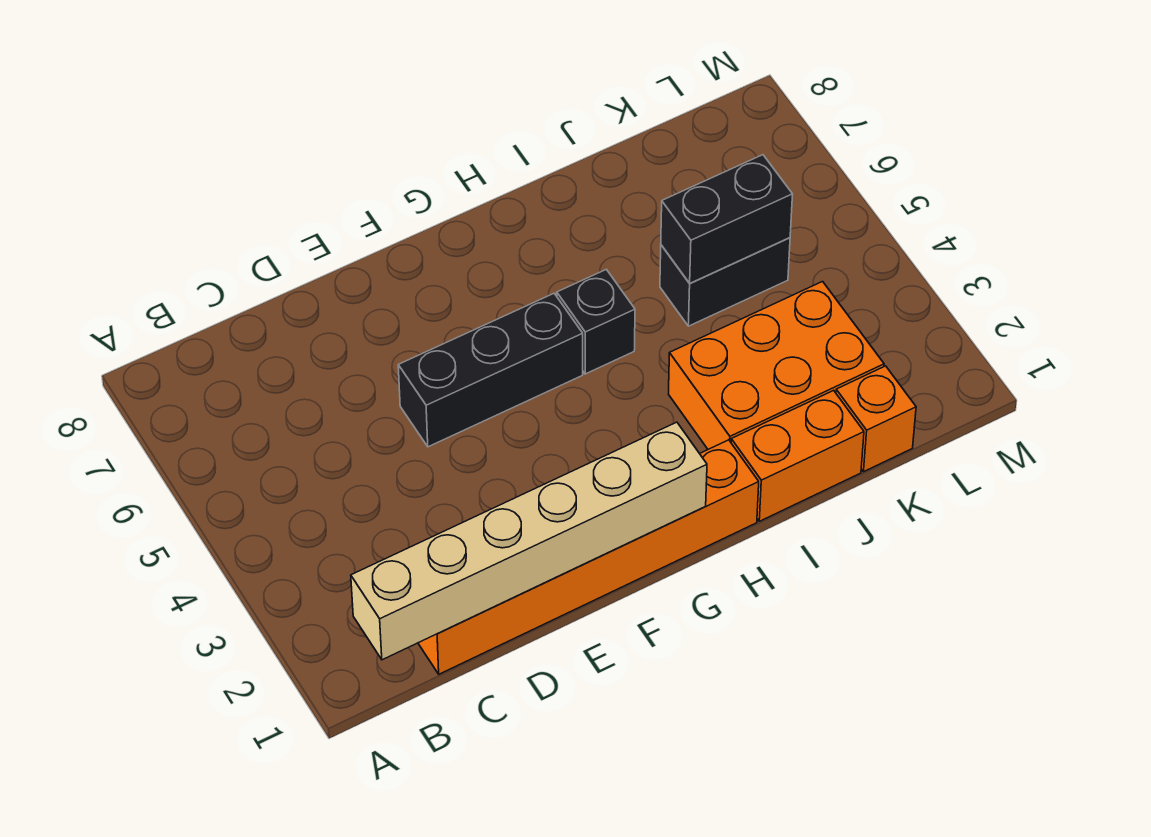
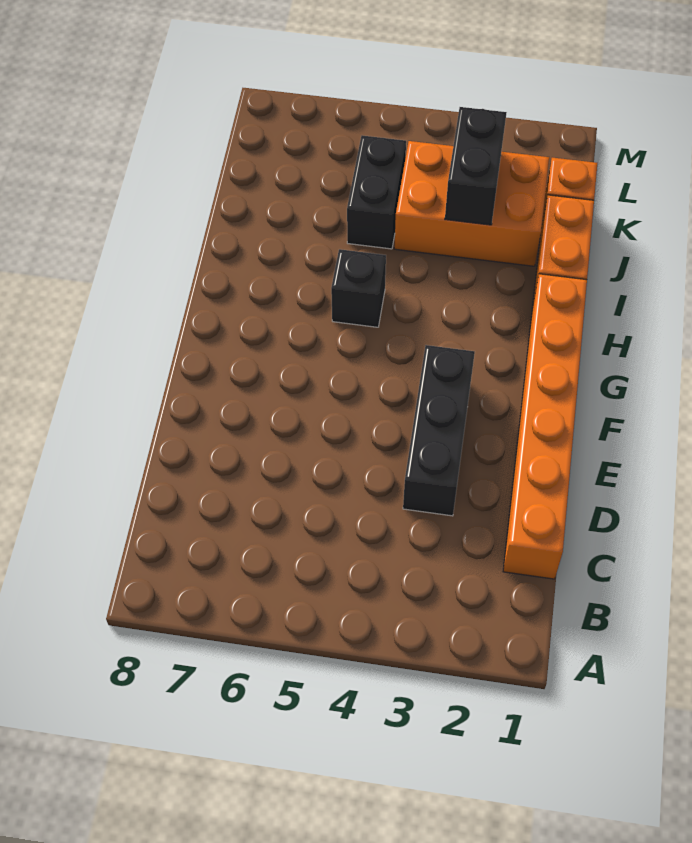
tan 1x6 brick [351,422,707,660] -> none
black 1x3 brick [398,294,583,447] -> black 1x3 brick moved to [403,345,475,516]
orange 2x3 brick [669,282,884,449] -> orange 2x3 brick turned to [394,141,549,266]
black 1x2 brick [661,155,793,283] -> black 1x2 brick moved to [445,107,507,225]

